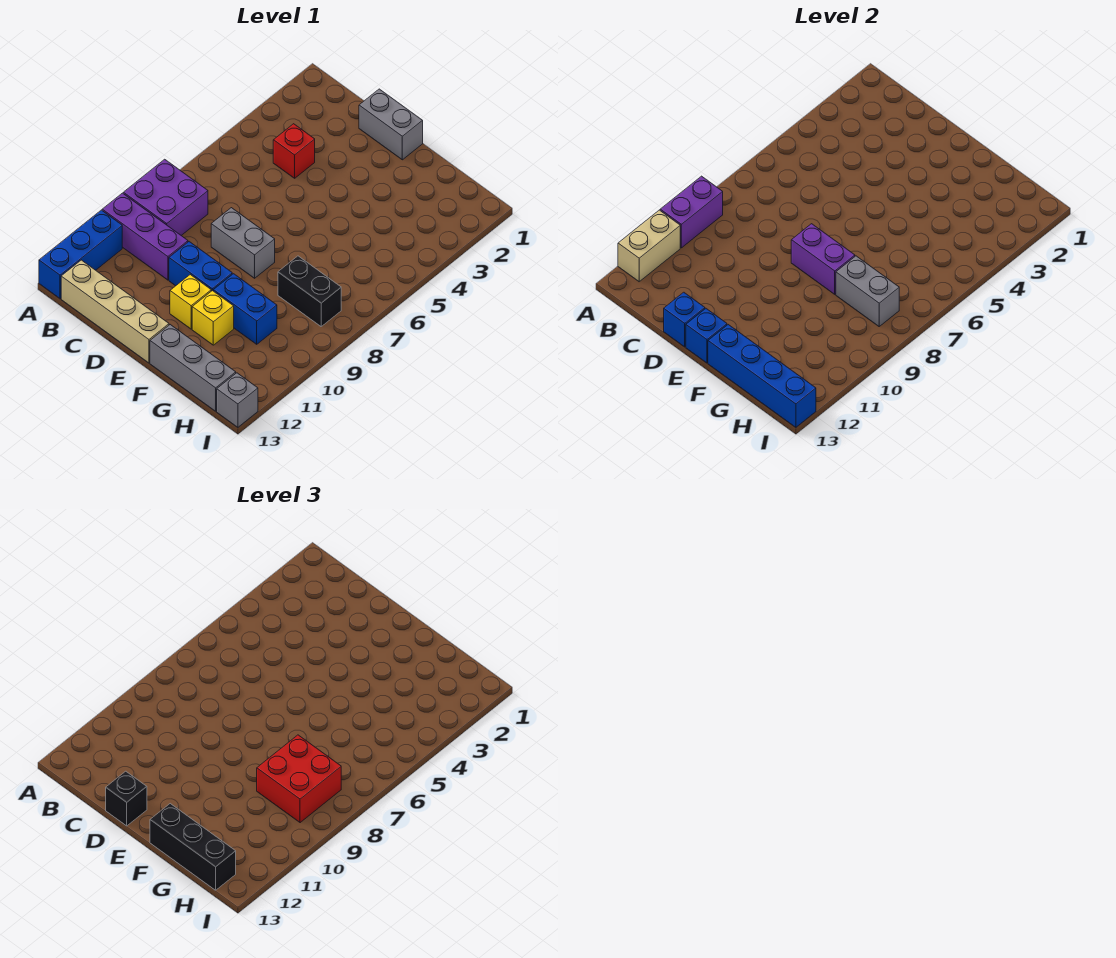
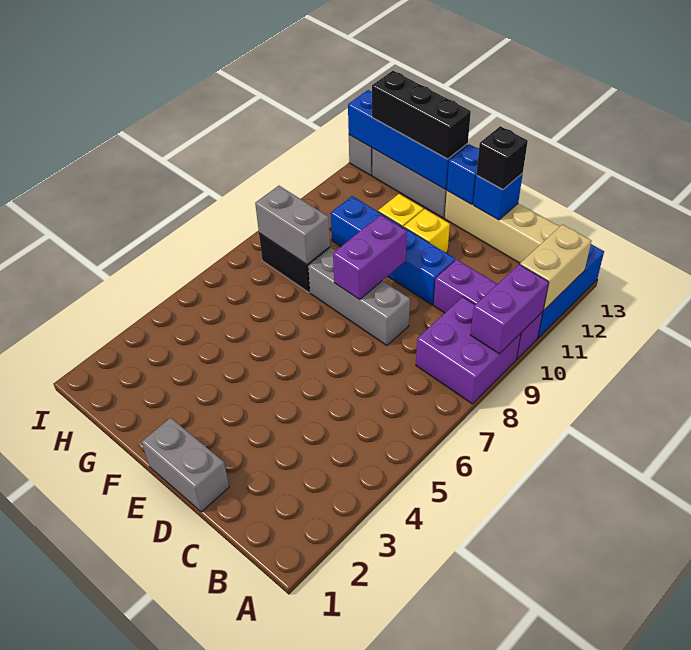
red 1x1 brick [273,124,315,178] -> none
grey 1x2 brick [211,208,275,278] -> grey 1x3 brick [308,248,410,346]
purple 1x2 brick [791,224,855,294] -> purple 1x2 brick turned to [333,215,407,300]
red 2x2 brick [257,735,341,823] -> none

